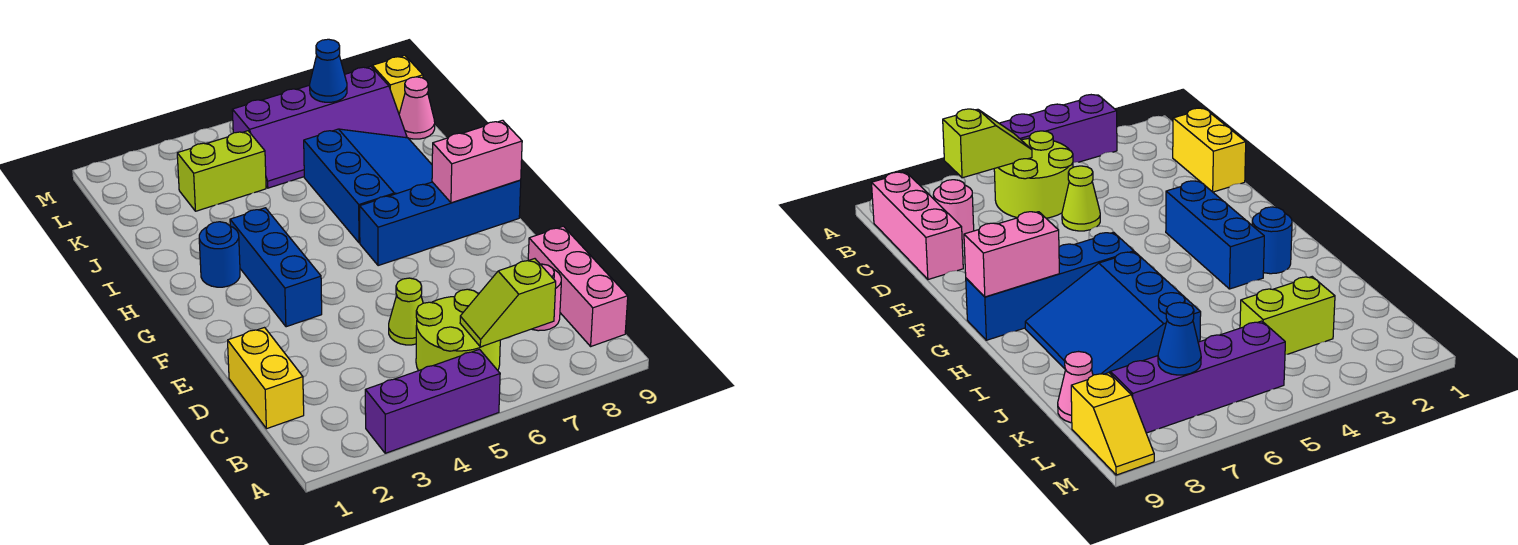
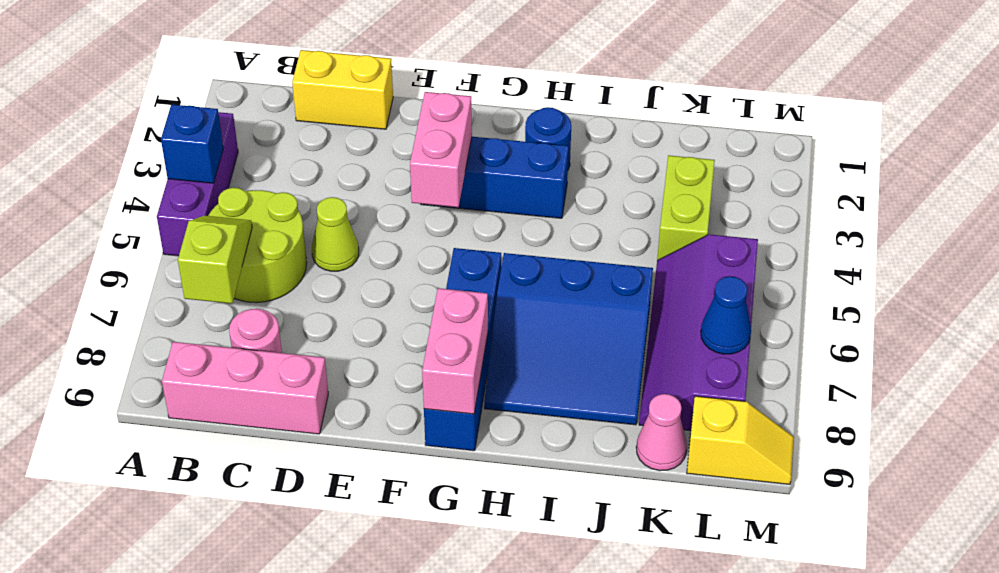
none -> blue 1x1 brick [161,104,223,183]
none -> pink 1x2 brick [410,92,472,207]

